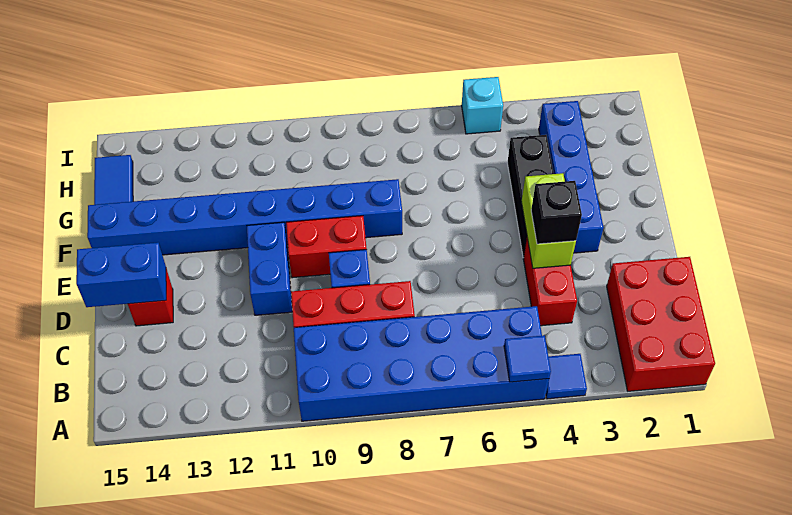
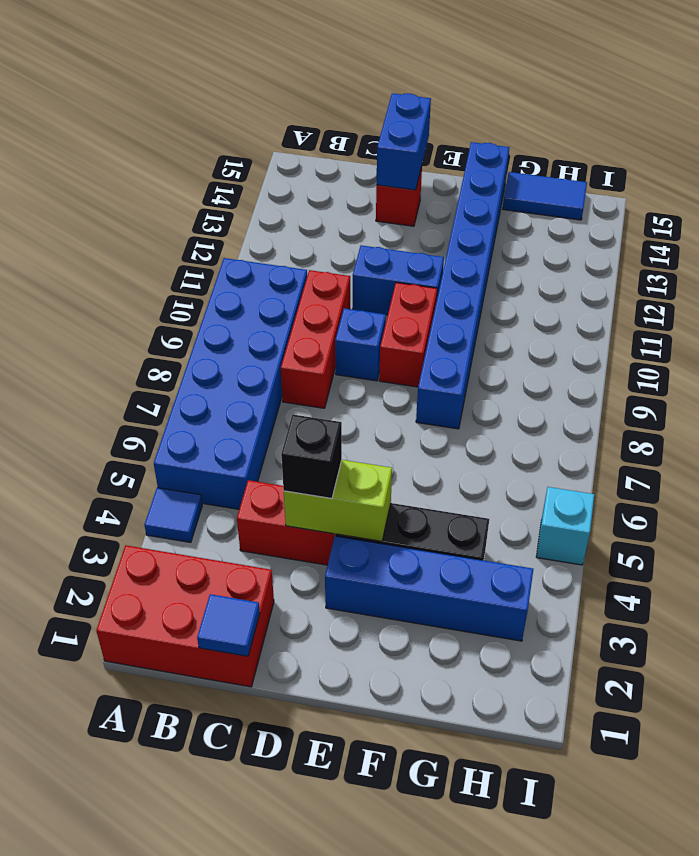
blue 1x1 tile [504,335,551,382] -> blue 1x1 tile moved to [197,594,260,656]

